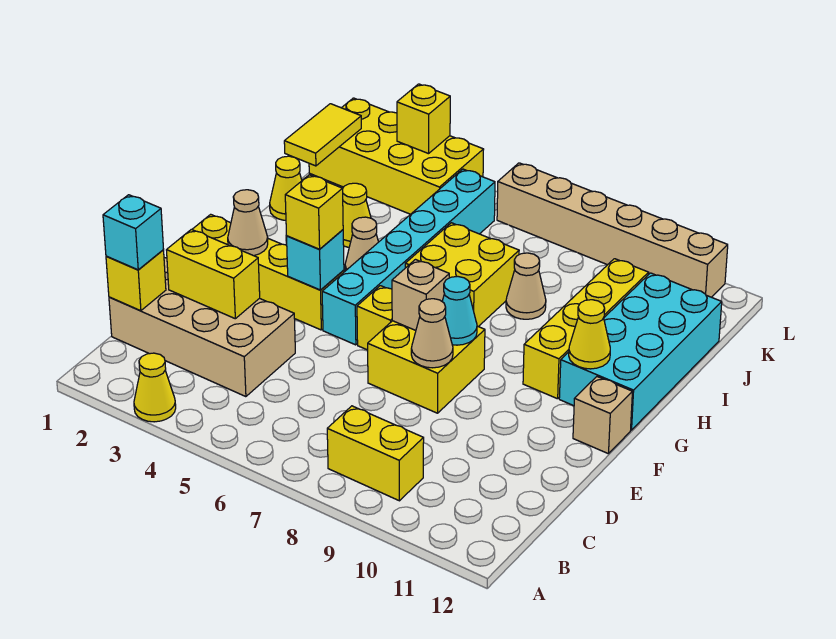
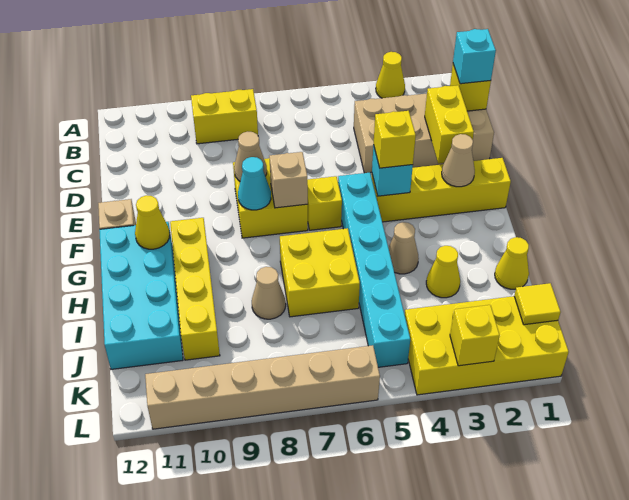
yellow 1x2 brick [167,229,260,319] -> yellow 1x2 brick turned to [425,85,474,163]
yellow 1x2 tile [284,104,361,166] -> yellow 1x1 tile [514,283,561,325]

